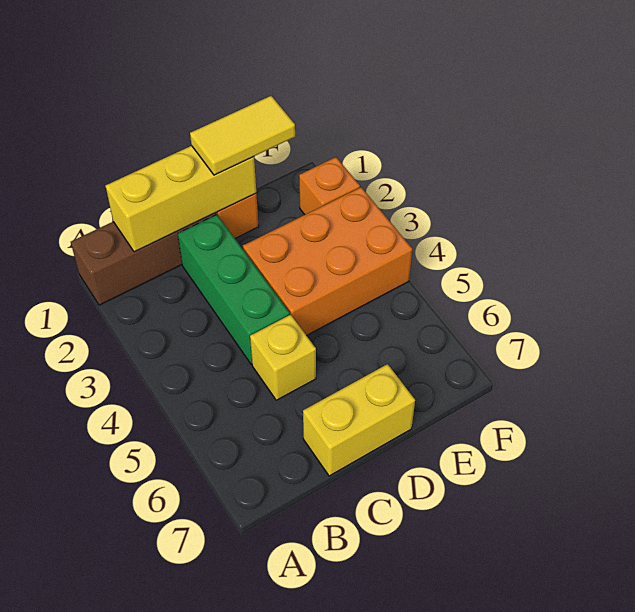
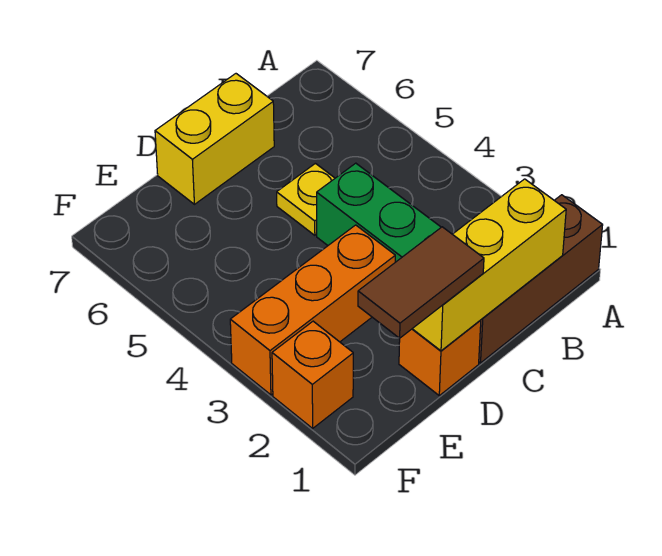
yellow 1x1 brick [250,315,316,400] -> yellow 1x1 plate [277,163,335,235]
yellow 1x2 tile [190,96,295,175] -> brown 1x2 tile [358,227,484,338]
orange 2x3 brick [243,187,412,335] -> orange 1x3 brick [230,225,395,395]

